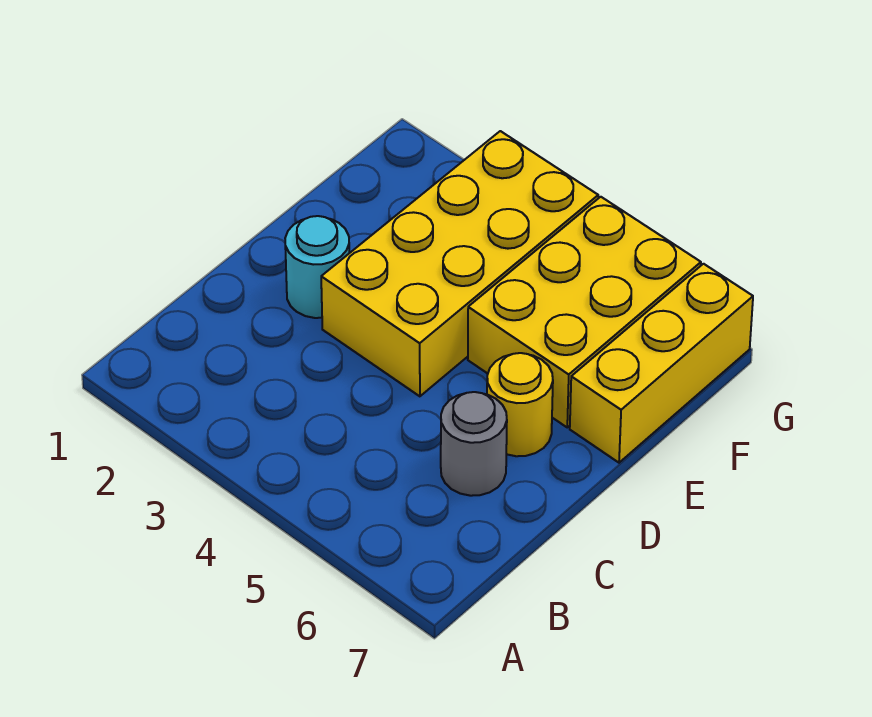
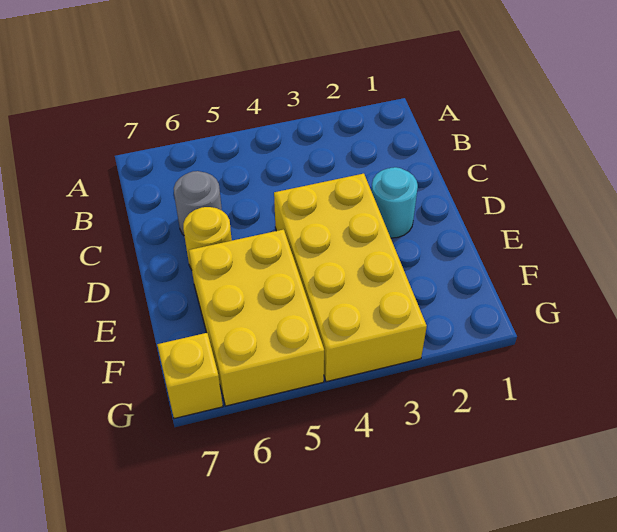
yellow 1x3 brick [570,264,753,463] -> yellow 1x1 brick [157,333,223,419]

